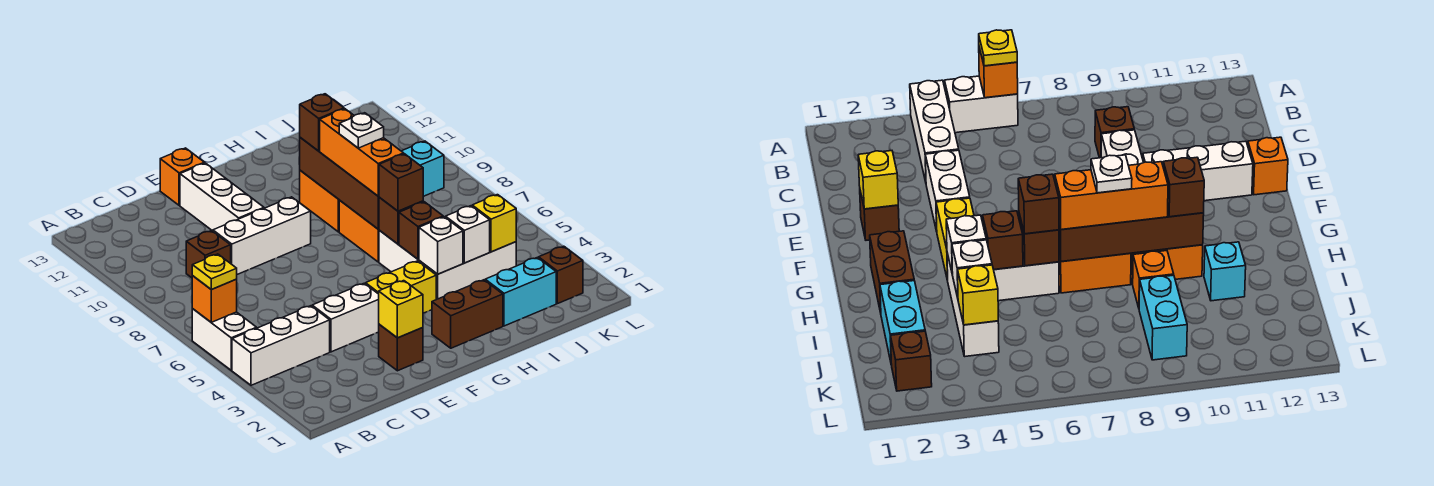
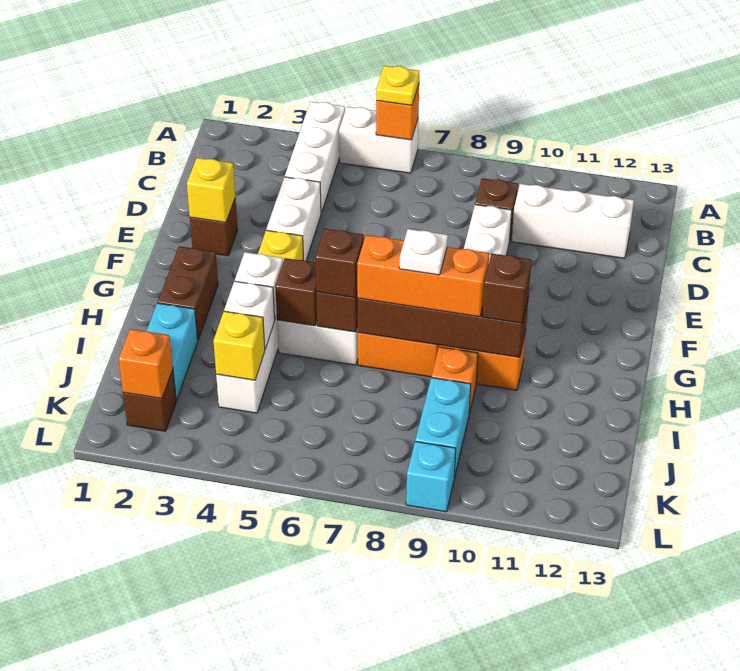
white 1x3 brick [180,163,264,231] -> white 1x3 brick moved to [512,184,634,258]
orange 1x1 brick [160,148,204,205] -> orange 1x1 brick moved to [119,329,173,399]
cyan 1x1 brick [1204,242,1246,301] -> cyan 1x1 brick moved to [406,442,456,512]

